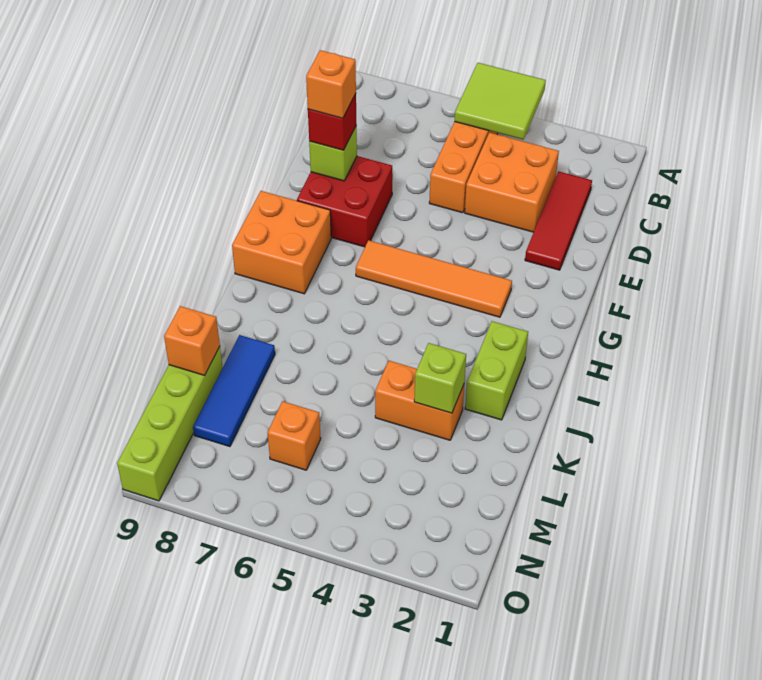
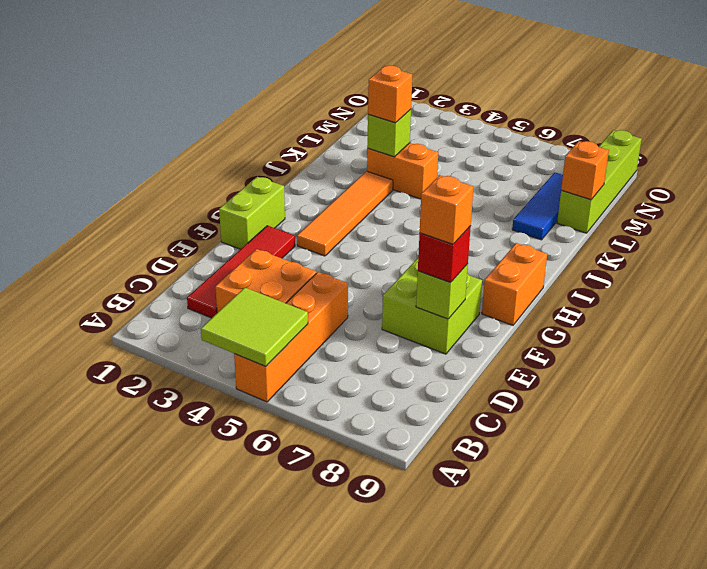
red 1x3 tile [525,171,592,270] -> red 1x4 tile [187,226,295,318]
red 2x2 brick [297,156,392,247] -> lime 2x2 brick [382,258,482,354]
orange 1x4 tile [356,240,512,317] -> orange 1x4 tile turned to [297,171,393,256]
orange 2x2 brick [232,191,331,294] -> orange 1x2 brick [482,243,547,325]
lime 1x2 brick [465,321,528,420] -> lime 1x2 brick moved to [219,177,285,249]
orange 1x1 brick [268,401,321,470] -> orange 1x1 brick moved to [368,66,412,123]

